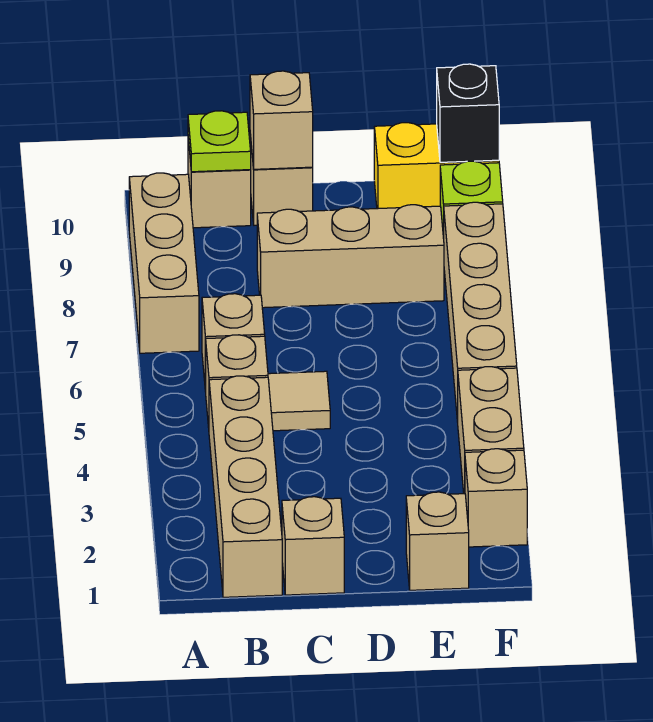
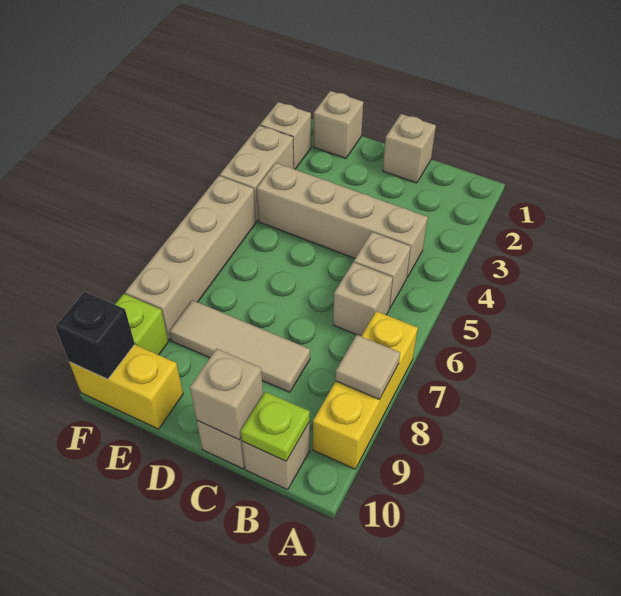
tan 1x3 brick [129,173,199,353] -> yellow 1x3 brick [313,311,418,469]
tan 1x4 brick [209,376,282,597] -> tan 1x4 brick turned to [257,163,428,278]
tan 1x1 tile [268,371,330,431] -> tan 1x1 tile moved to [336,335,400,399]
tan 1x3 brick [257,205,444,308] -> tan 1x3 tile [170,300,310,392]

